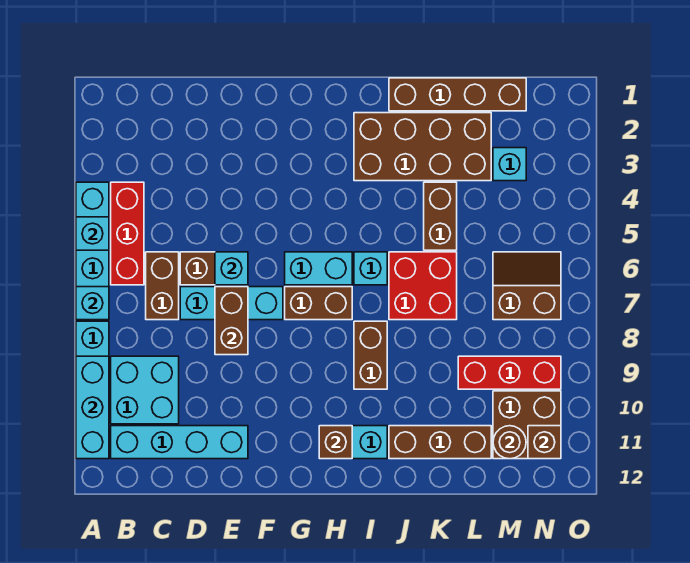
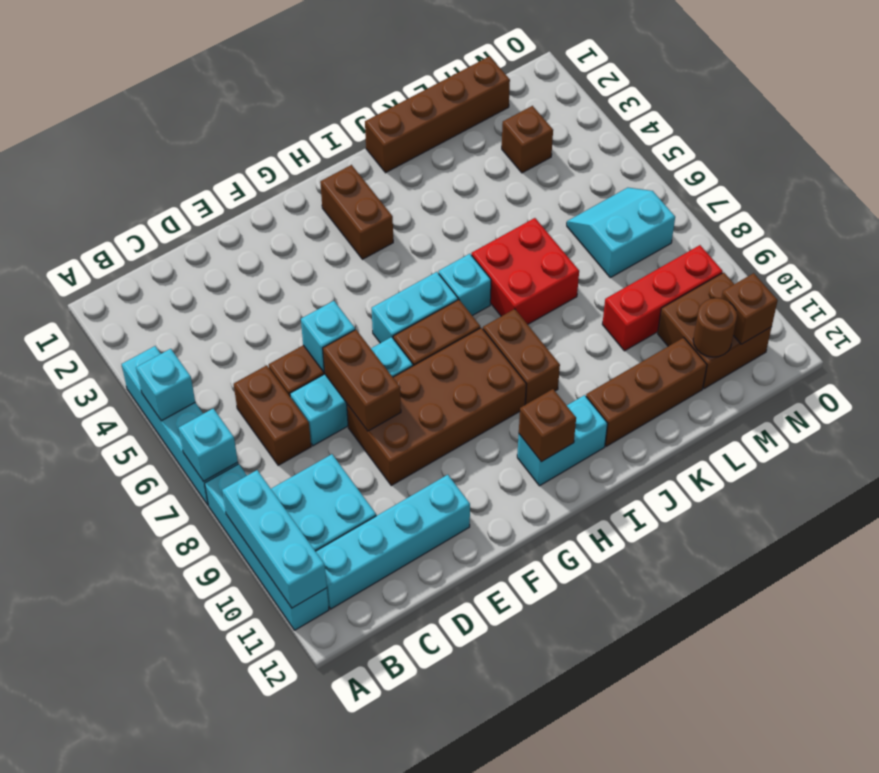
red 1x3 brick [111,182,144,285] -> none
brown 2x4 brick [354,113,491,181] -> brown 2x4 brick moved to [347,328,526,485]
brown 1x2 brick [424,182,457,250] -> brown 1x2 brick moved to [320,165,393,259]
cyan 1x1 brick [493,148,526,181] -> brown 1x1 brick [502,106,553,173]
brown 2x2 slope [493,252,561,320] -> cyan 2x2 slope [567,188,675,278]

